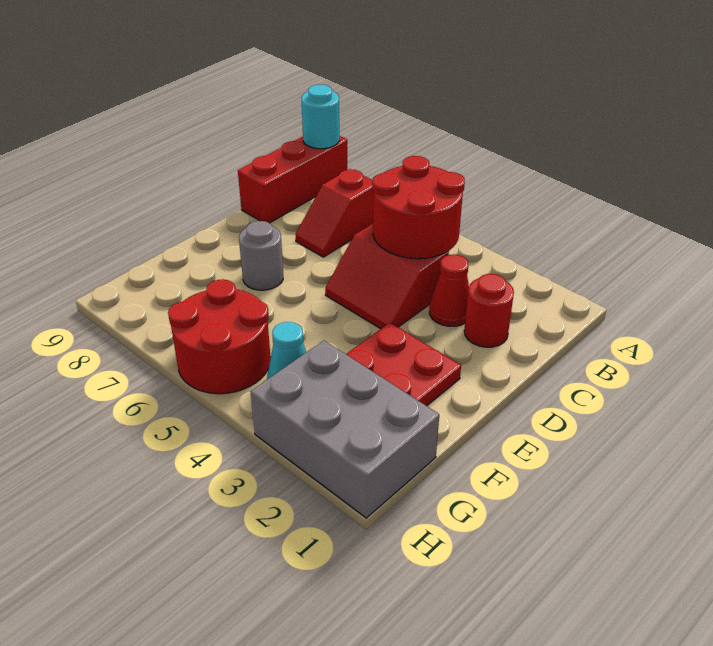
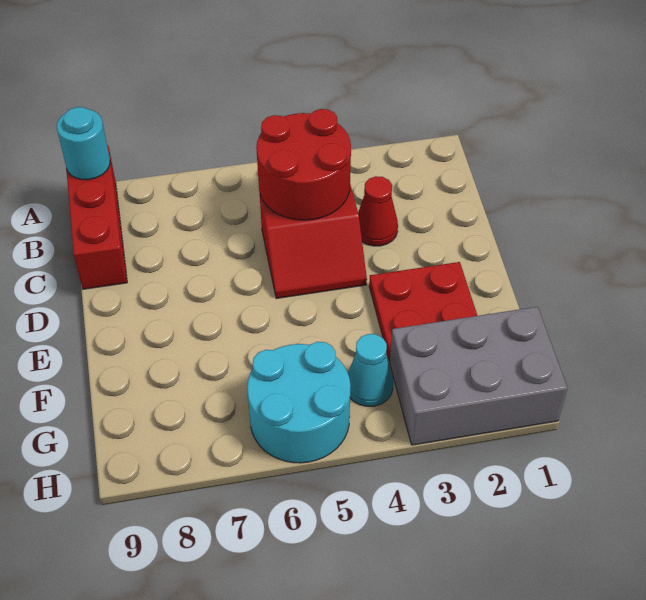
red 1x2 slope [295,169,374,257] -> none
red 1x1 round brick [464,274,514,347] -> none
grey 1x1 round brick [239,221,283,290] -> none
red 2x2 round brick [168,279,271,394] -> cyan 2x2 round brick [247,342,351,463]

